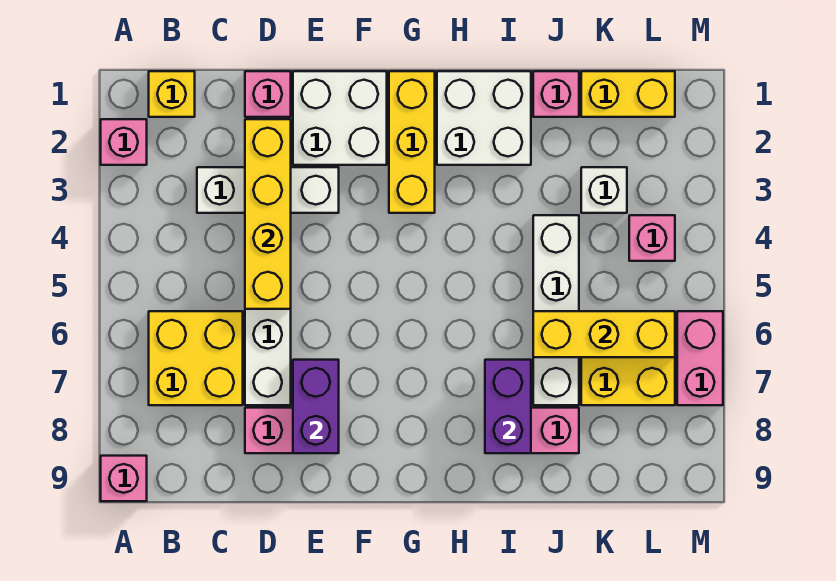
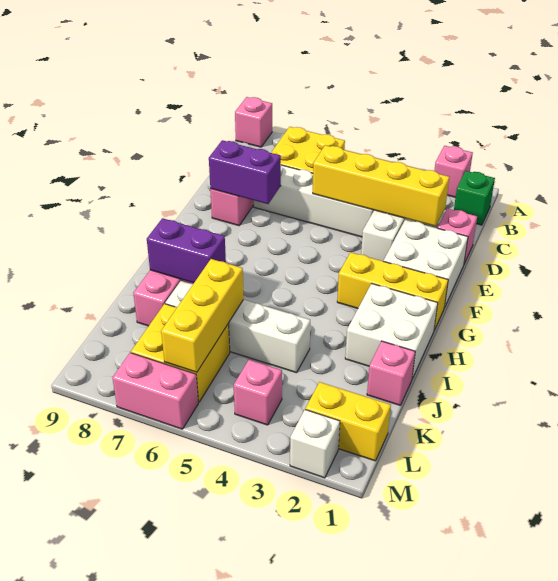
yellow 1x1 brick [149,71,195,117] -> green 1x1 brick [454,171,495,225]
yellow 1x2 brick [581,71,675,117] -> yellow 1x2 brick turned to [305,382,391,461]
white 1x1 brick [581,167,627,213] -> white 1x1 brick moved to [290,410,340,478]

